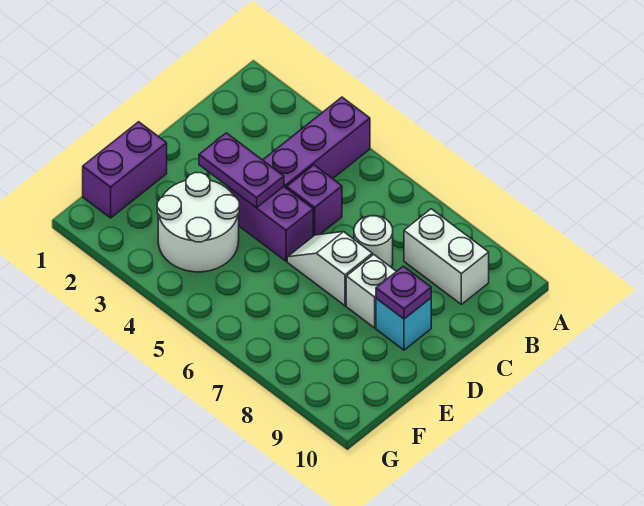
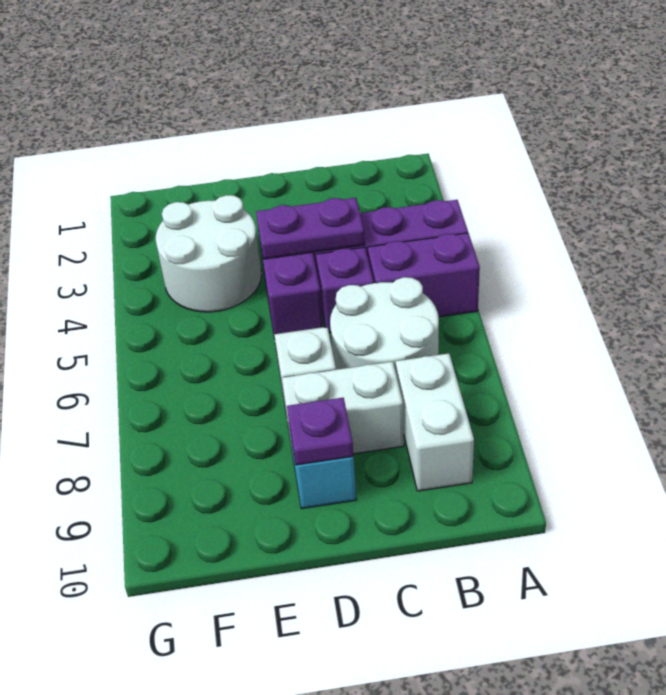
white 1x1 round brick [354,216,393,267] -> white 2x2 round brick [330,277,439,372]
purple 1x2 plate [199,133,284,208] -> purple 1x2 plate turned to [256,198,365,259]
white 1x1 brick [346,255,396,328] -> white 1x2 brick [282,362,404,454]
purple 1x2 brick [83,122,167,218] -> purple 1x2 brick moved to [368,233,480,317]

